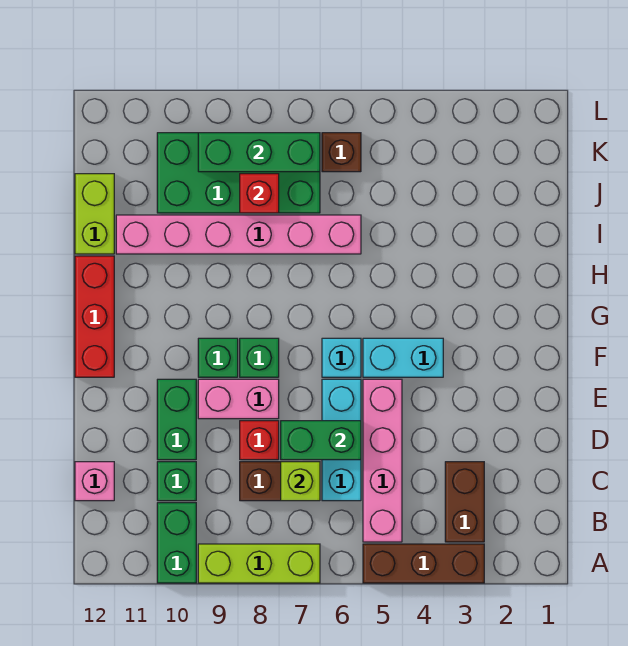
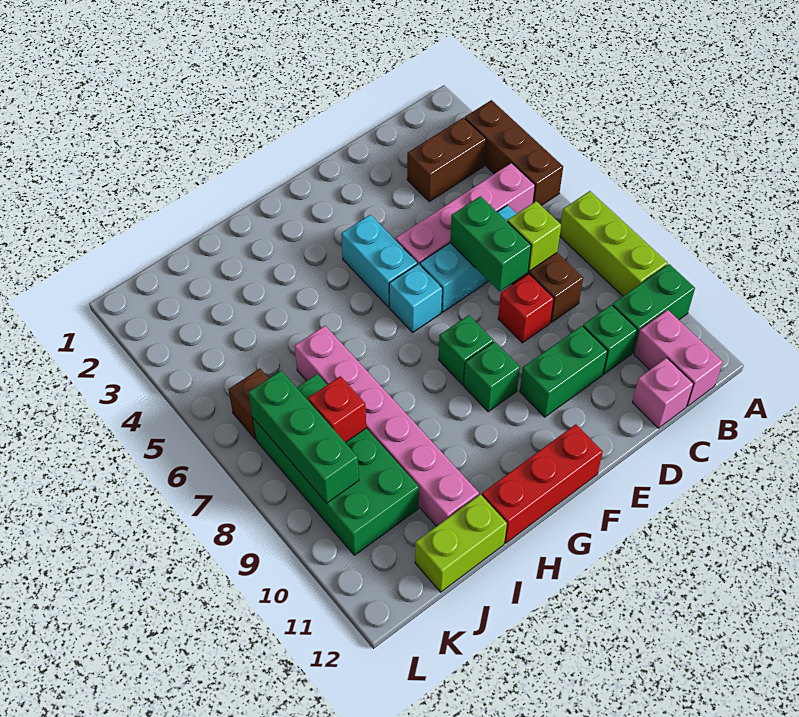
pink 1x2 brick [198,379,279,419] -> pink 1x2 brick moved to [634,310,723,406]

